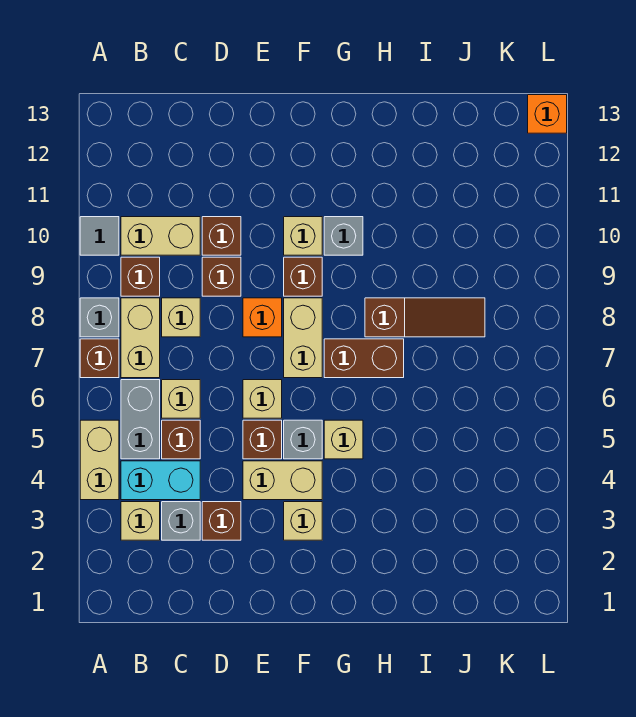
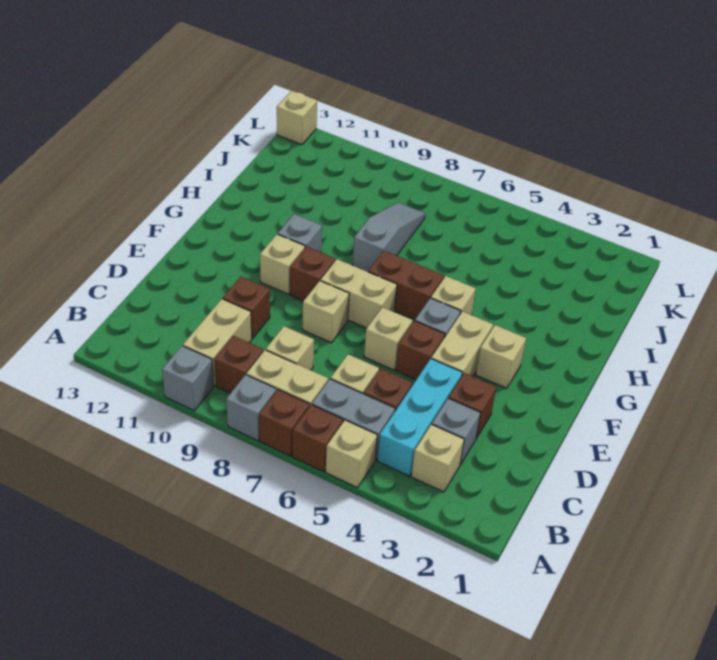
tan 1x2 brick [80,420,119,500] -> tan 1x1 brick [326,420,377,488]
grey 1x1 tile [80,217,119,255] -> grey 1x1 brick [162,346,214,411]
cyan 1x2 brick [121,461,200,500] -> cyan 1x3 brick [377,359,462,476]
brown 1x1 brick [202,257,241,296] -> brown 1x1 brick moved to [292,405,343,472]
orange 1x1 brick [243,298,282,337] -> tan 1x1 brick [302,281,349,343]
brown 1x2 brick [324,339,404,378] -> brown 1x2 brick turned to [368,251,444,320]
brown 1x3 slope [365,298,485,337] -> grey 1x3 slope [353,203,425,272]
orange 1x1 brick [528,95,567,133] -> tan 1x1 brick [277,91,317,145]

